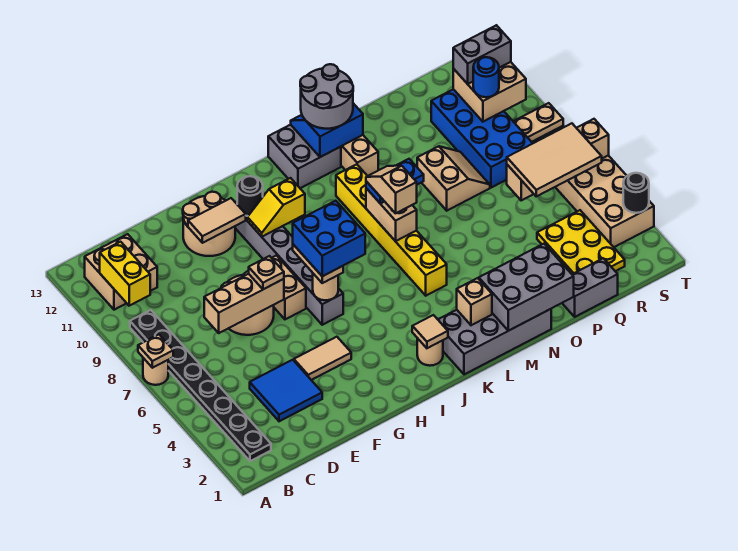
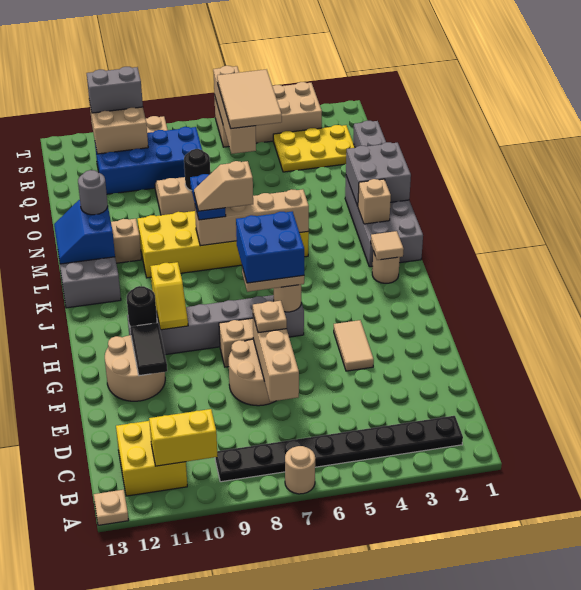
tan 1x1 plate [138,335,173,368] -> tan 1x1 plate moved to [94,490,129,525]
tan 2x2 brick [85,234,157,310] -> yellow 2x2 brick [116,421,187,496]
blue 2x2 tile [250,360,322,421] -> none
tan 1x2 tile [188,198,246,243] -> black 1x2 tile [130,323,167,376]
yellow 1x6 brick [336,164,447,296] -> yellow 2x6 brick [137,211,309,278]
tan 1x2 brick [366,188,417,241] -> tan 1x4 brick [195,189,309,246]
grey 2x2 round brick [300,64,353,129] -> grey 1x1 round brick [78,170,108,215]
grey 2x3 brick [479,244,574,331] -> grey 2x2 brick [346,142,411,206]
blue 1x1 round brick [473,57,499,97] -> none
grey 1x2 brick [453,25,511,84] -> grey 1x2 brick turned to [87,67,143,113]
black 1x1 round brick [623,173,649,213] -> black 1x1 round brick moved to [184,149,210,191]

